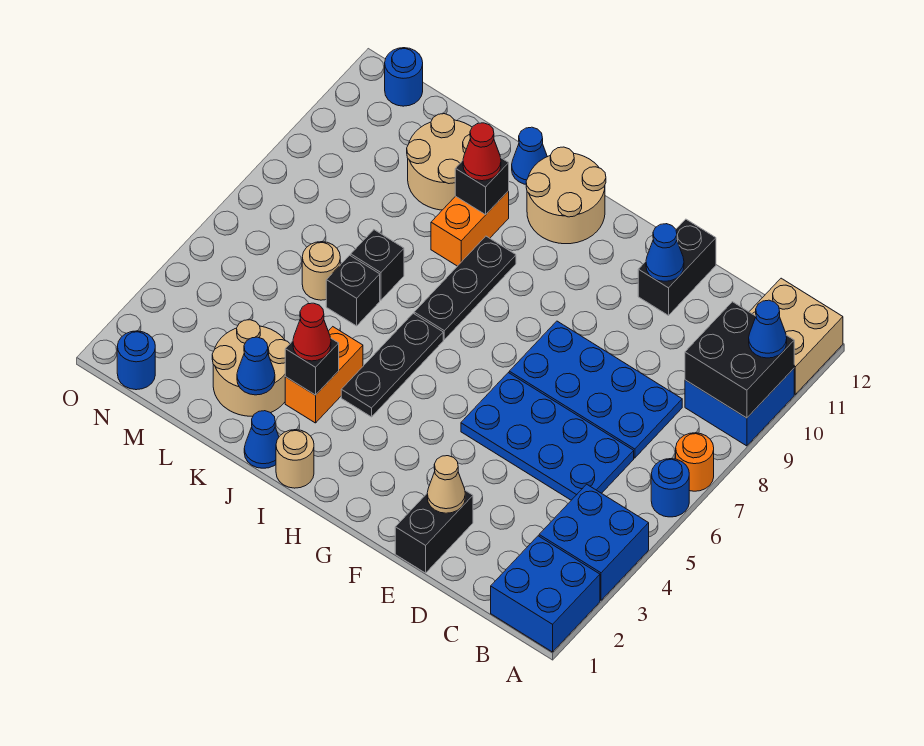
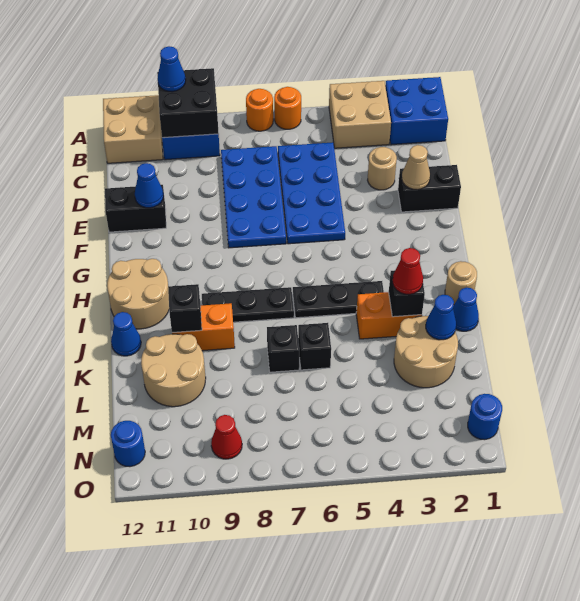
blue 2x2 brick [539,484,649,600] -> tan 2x2 brick [329,81,391,148]
blue 1x1 round brick [651,459,689,517] -> orange 1x1 round brick [274,87,301,129]
red 1x1 cone [463,123,501,181] -> red 1x1 cone moved to [211,415,242,459]
tan 1x1 round brick [302,242,340,300] -> tan 1x1 round brick moved to [368,147,397,190]

